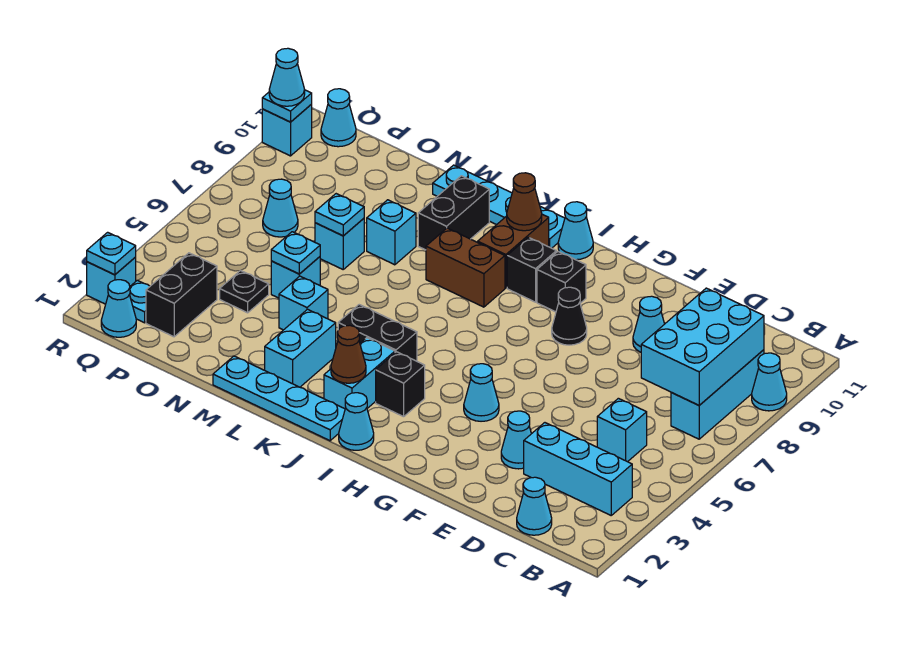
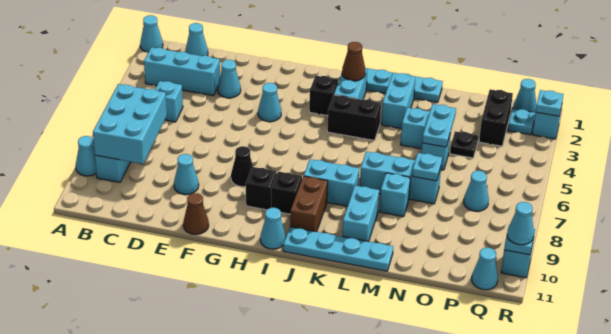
cyan 1x1 cone [339,393,374,450] -> cyan 1x1 cone moved to [140,15,163,53]
brown 1x2 brick [426,228,505,307] -> cyan 1x2 brick [304,159,359,206]
brown 1x1 cone [507,173,542,231] -> brown 1x1 cone moved to [183,193,209,234]
black 1x2 brick [418,176,489,250] -> cyan 1x2 brick [342,186,379,242]
cyan 1x1 plate [271,232,320,274] -> cyan 1x2 plate [422,104,456,147]
cyan 1x1 brick [315,218,364,269] -> cyan 1x3 brick [360,152,441,204]

